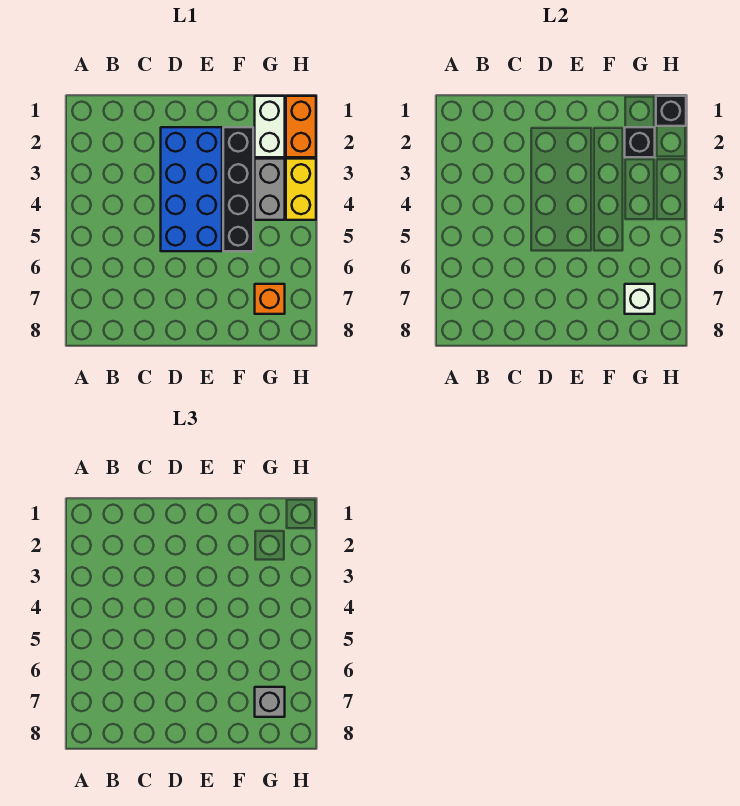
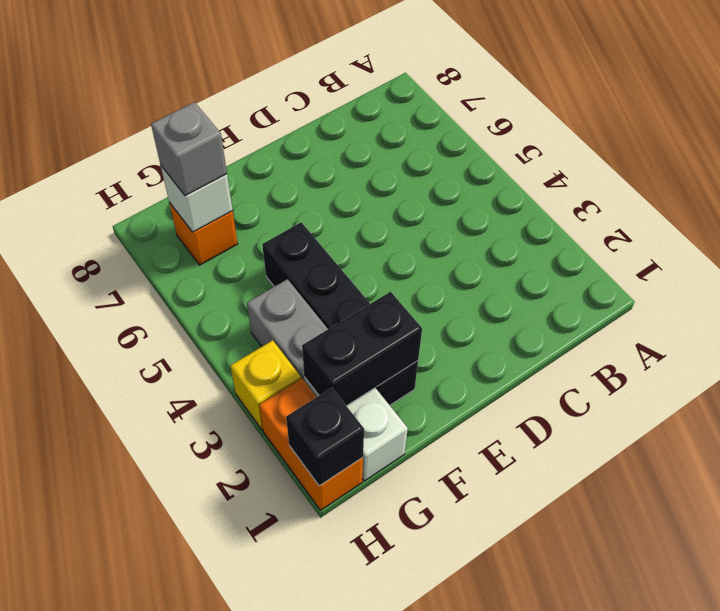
blue 2x4 brick [161,127,222,251] -> none
black 1x1 brick [625,127,655,157] -> black 1x2 brick [302,292,422,406]
yellow 1x2 brick [286,159,316,220] -> yellow 1x1 brick [230,340,301,430]

